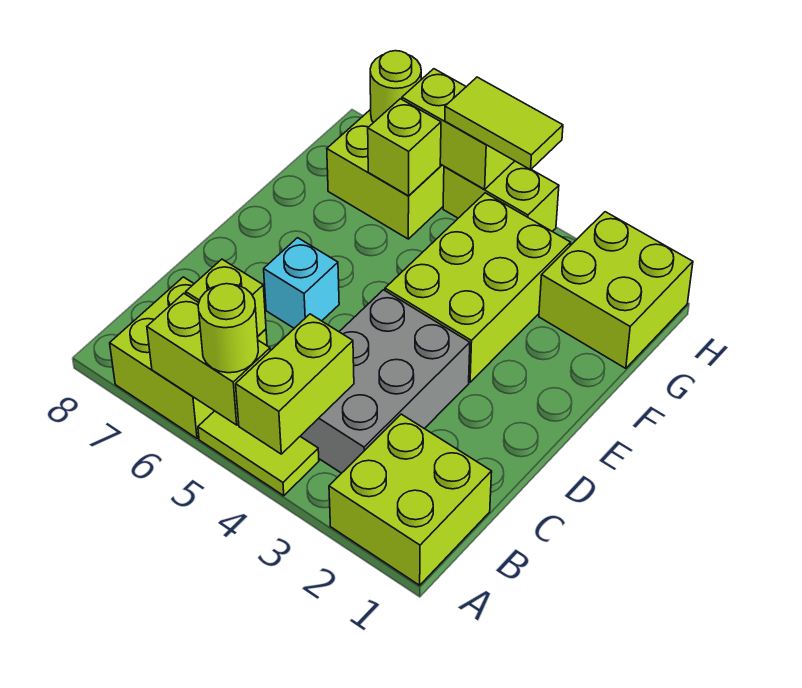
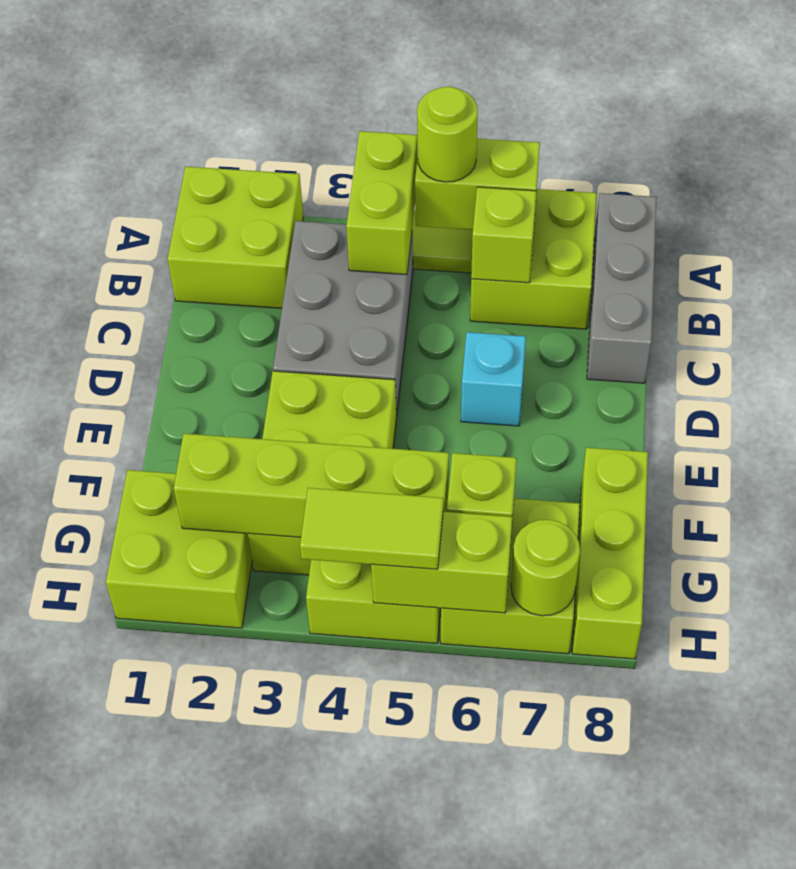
none -> grey 1x3 brick [587,193,657,383]
none -> lime 1x3 brick [572,448,648,659]
none -> lime 1x4 brick [174,434,449,537]

